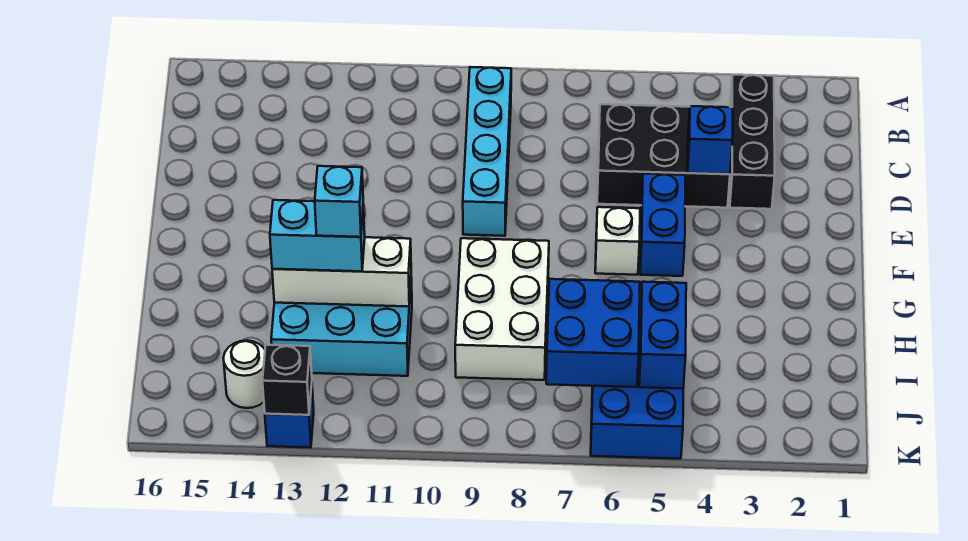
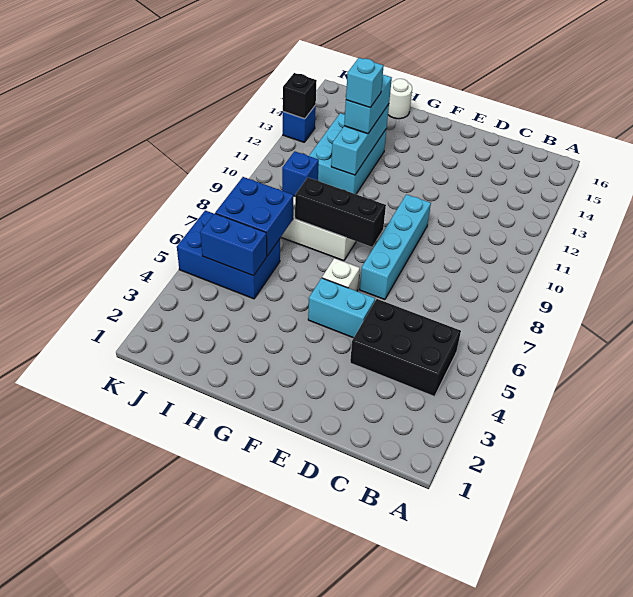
black 1x3 brick [730,75,775,209] -> black 1x3 brick moved to [295,178,386,247]
cyan 1x4 brick [463,67,511,236] -> cyan 1x4 brick turned to [360,194,431,300]
black 2x3 brick [597,104,730,208] -> black 2x3 brick turned to [350,299,461,397]
blue 1x1 brick [688,106,733,174] -> blue 1x1 brick moved to [282,151,319,196]
blue 1x2 brick [640,174,685,276] -> cyan 1x2 brick [308,278,375,338]
white 1x3 brick [272,237,411,307] -> cyan 1x3 brick [331,104,389,175]
white 1x1 round brick [223,341,265,408] -> white 1x1 round brick moved to [388,79,412,119]

